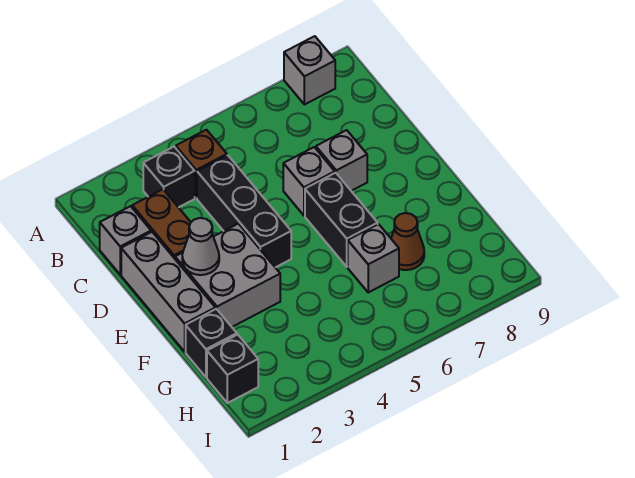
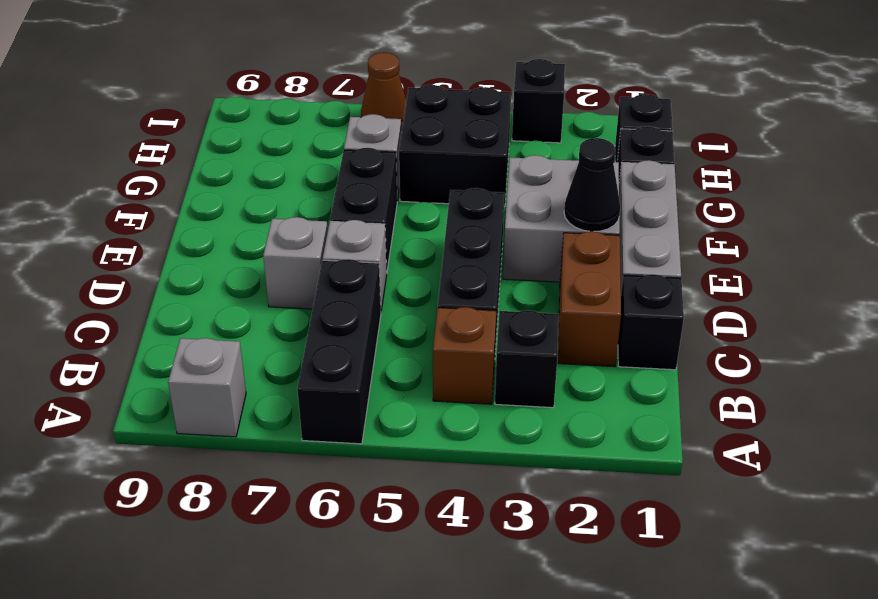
none -> black 1x3 brick [297,259,381,444]
grey 1x1 brick [100,206,151,275] -> black 1x1 brick [618,274,684,370]
grey 1x1 cone [182,218,219,275] -> black 1x1 cone [564,138,620,231]
none -> black 2x2 brick [399,85,511,206]
brown 1x1 cone [391,213,424,270] -> brown 1x1 cone moved to [361,52,406,131]
none -> black 1x1 brick [512,59,565,143]

